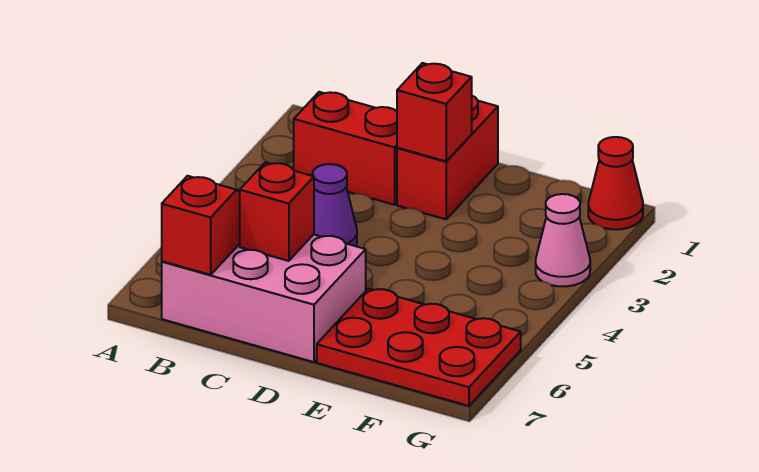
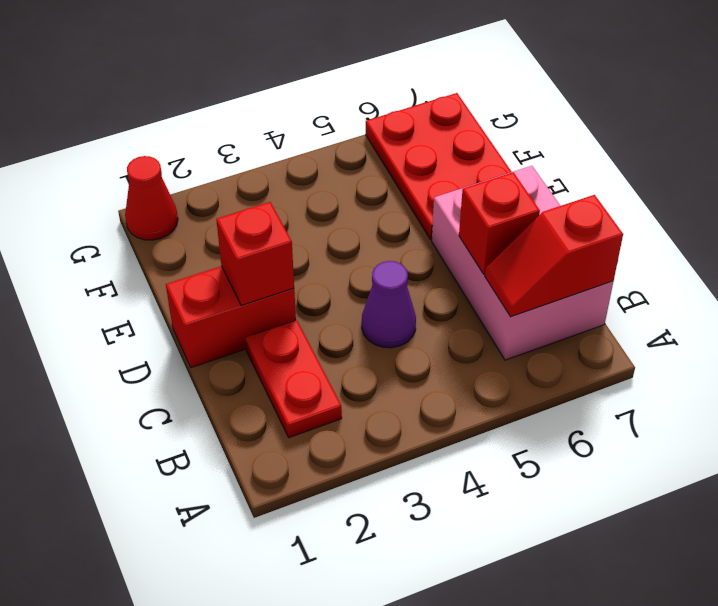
red 1x2 brick [294,92,397,205] -> red 1x2 plate [245,320,342,438]
pink 1x1 cone [536,194,590,286] -> none

